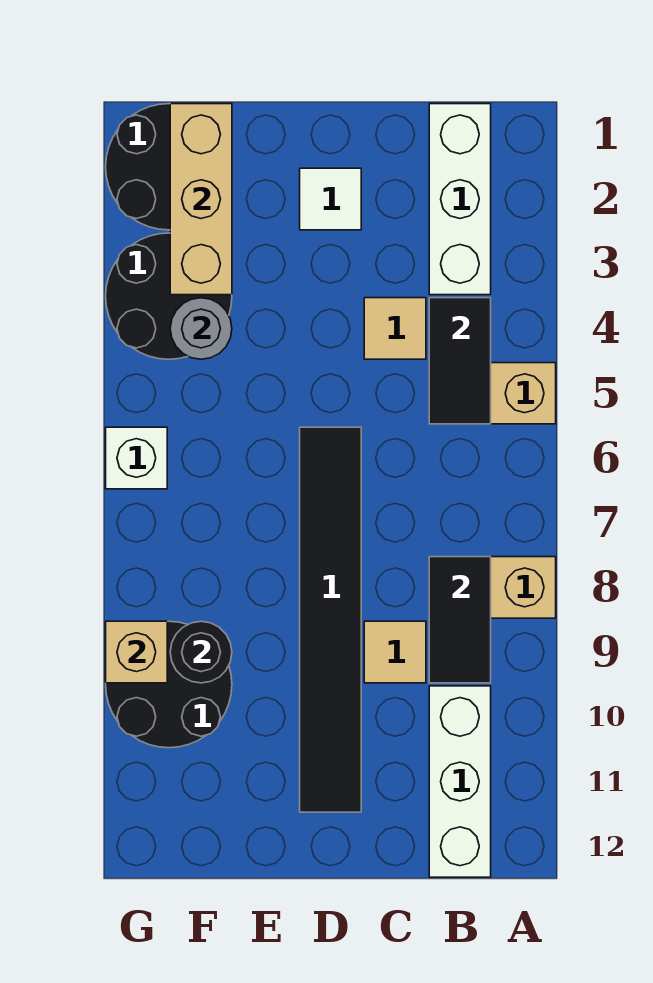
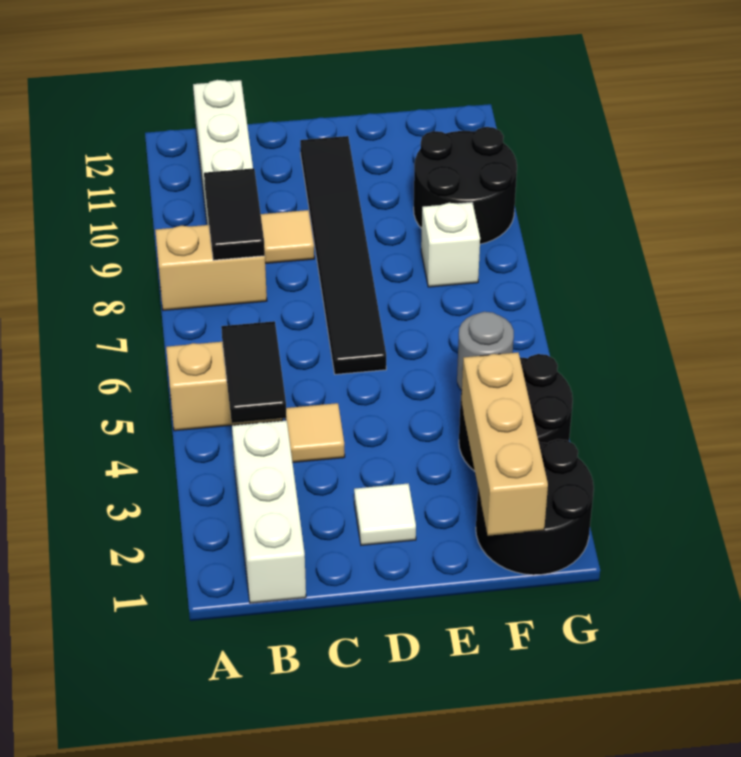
black 1x1 round brick [170,621,232,683] -> none
white 1x1 brick [106,427,167,489] -> white 1x1 brick moved to [421,202,480,287]
tan 1x1 brick [106,621,167,683] -> none

